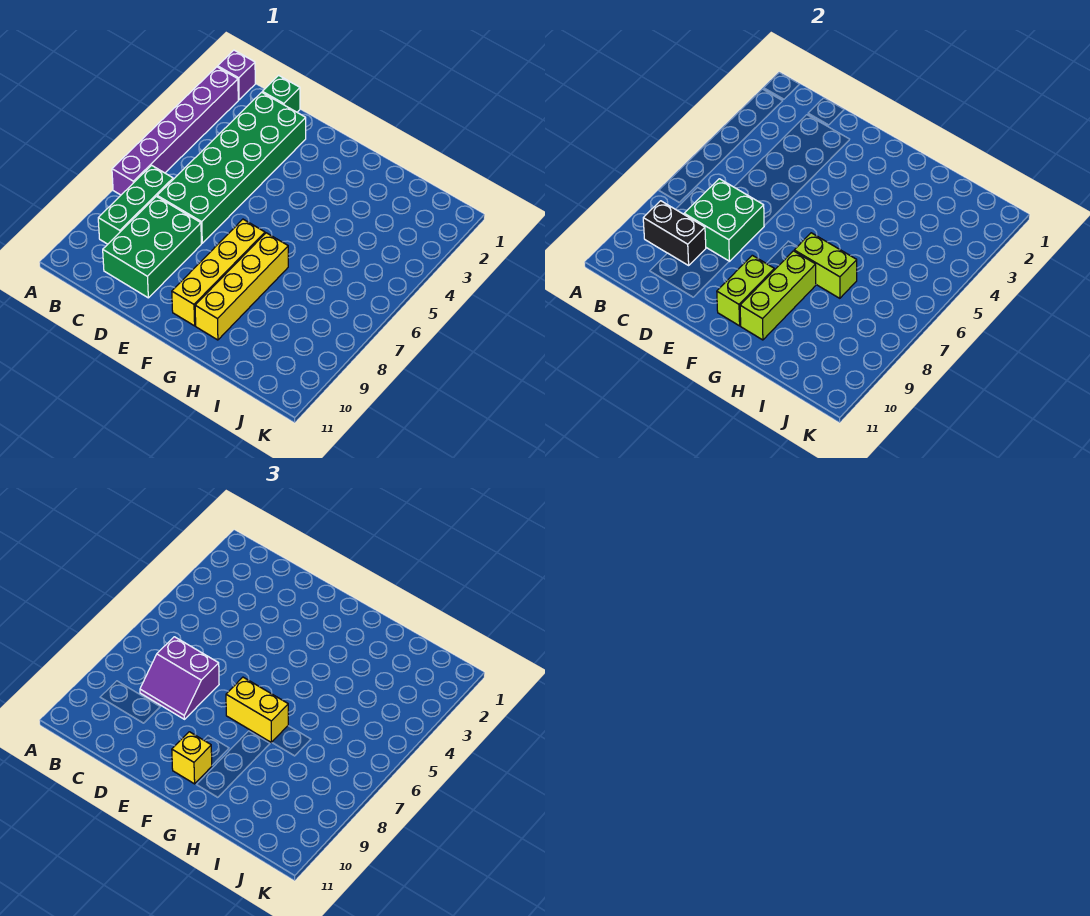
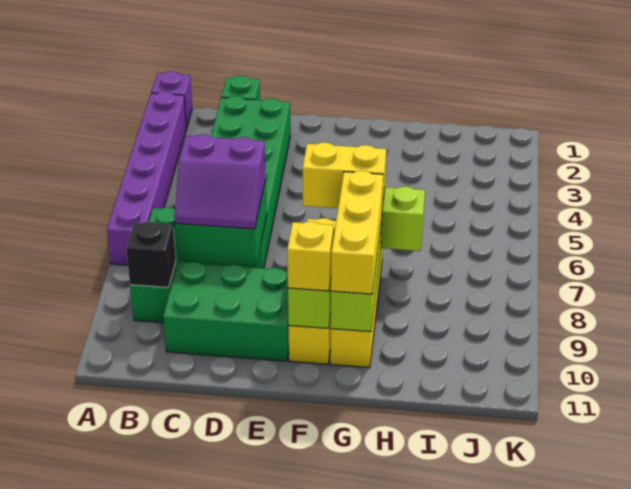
black 1x2 brick [643,201,706,265] -> black 1x1 brick [126,222,176,287]
green 2x3 brick [103,196,201,298] -> green 2x3 brick turned to [163,262,289,361]
none -> yellow 1x3 brick [331,171,383,294]

